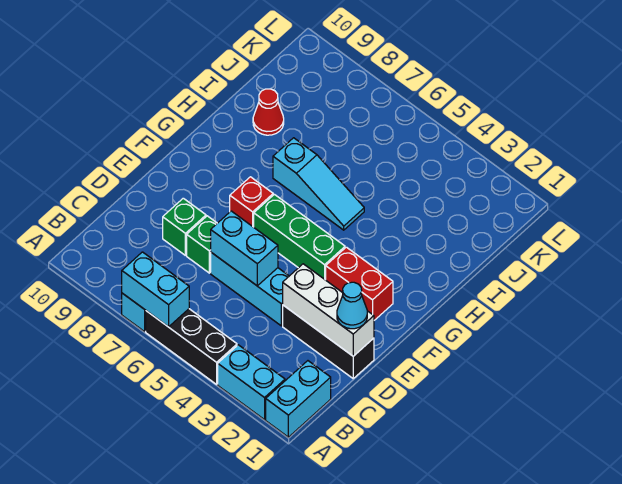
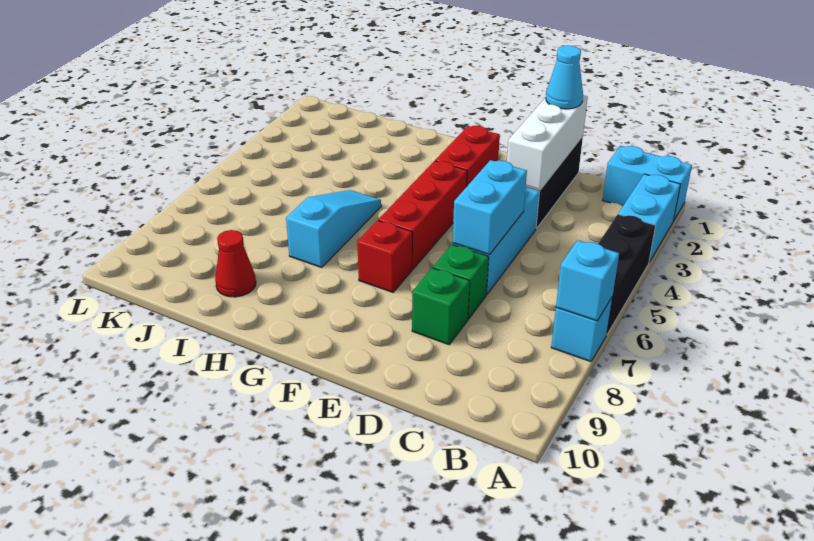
cyan 1x2 brick [122,252,189,327] -> cyan 1x1 brick [556,240,619,321]
green 1x3 brick [254,194,345,280] -> red 1x3 brick [378,161,467,269]

